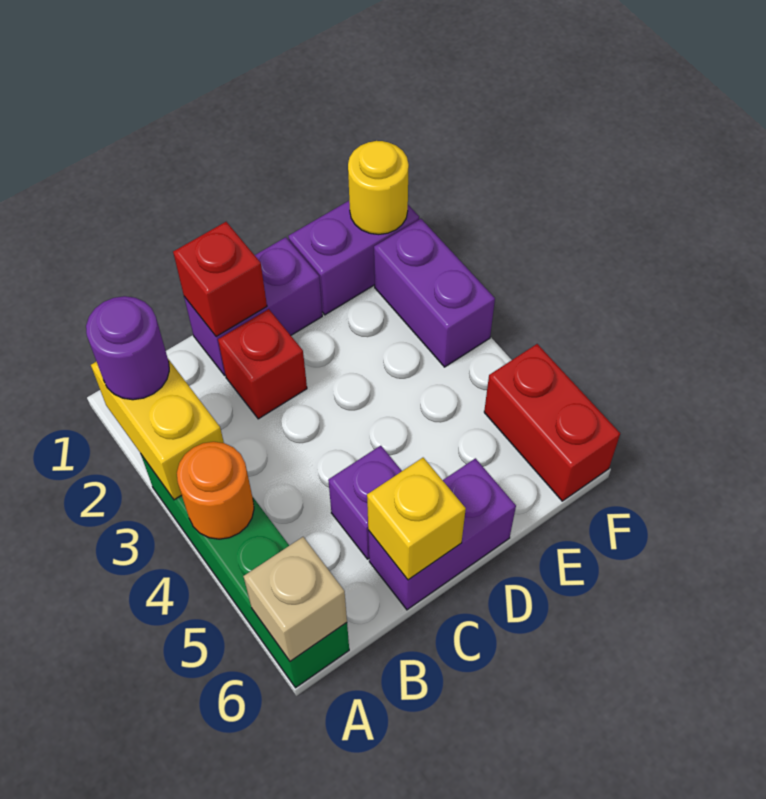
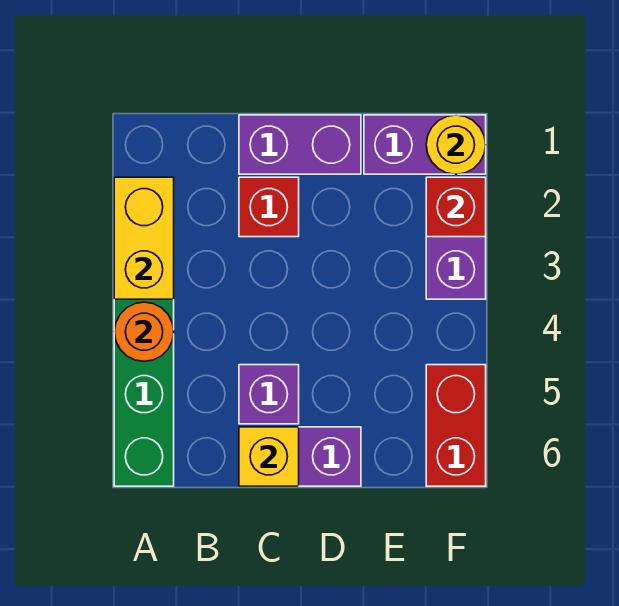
purple 1x1 round brick [86,296,169,400] -> none
tan 1x1 brick [243,537,347,661] -> none
red 1x1 brick [173,222,267,337] -> red 1x1 brick moved to [426,177,486,237]

